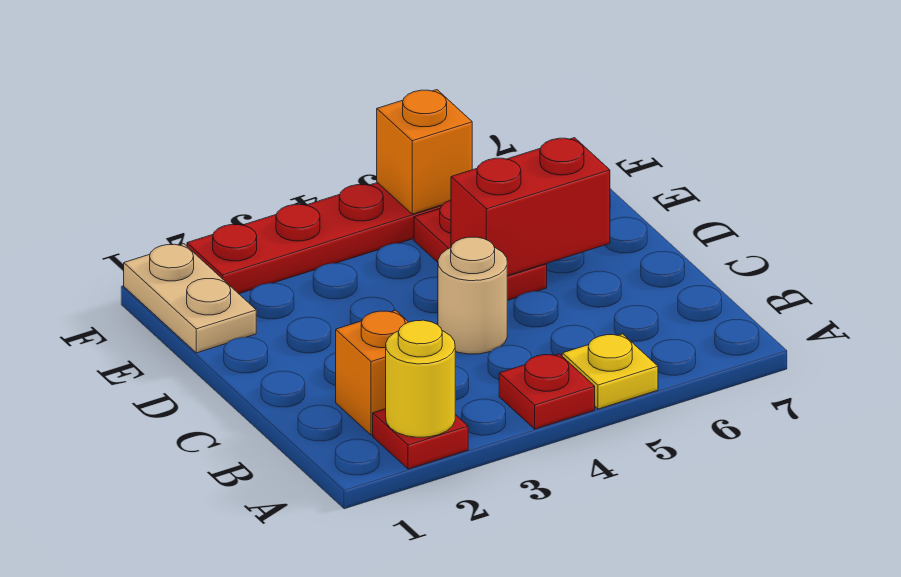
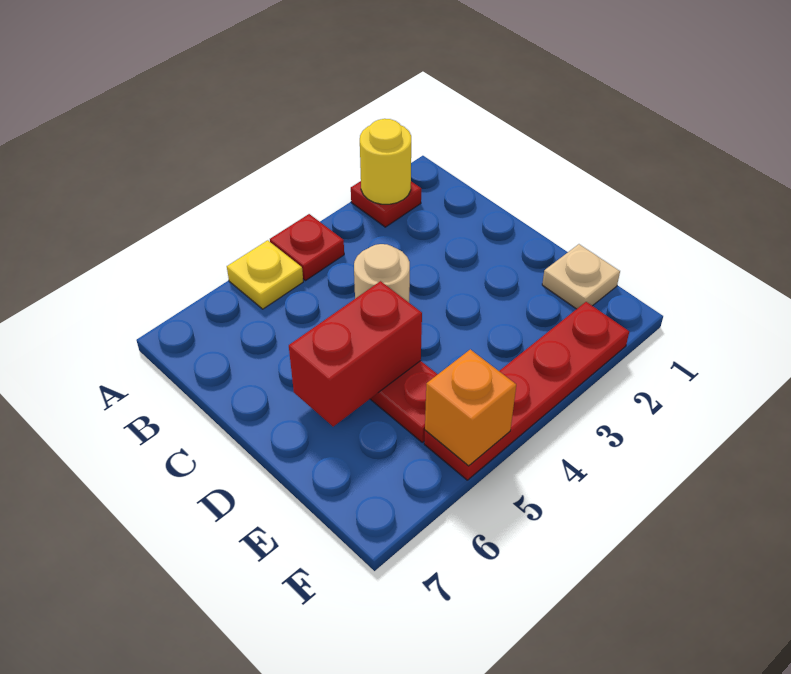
orange 1x1 brick [336,310,408,435] -> none
tan 1x2 plate [124,244,256,353] -> tan 1x1 plate [542,244,620,309]

